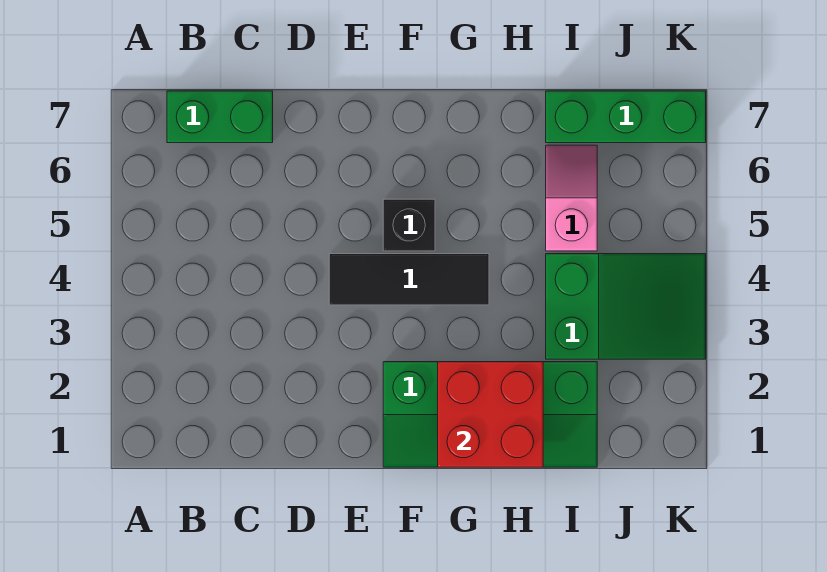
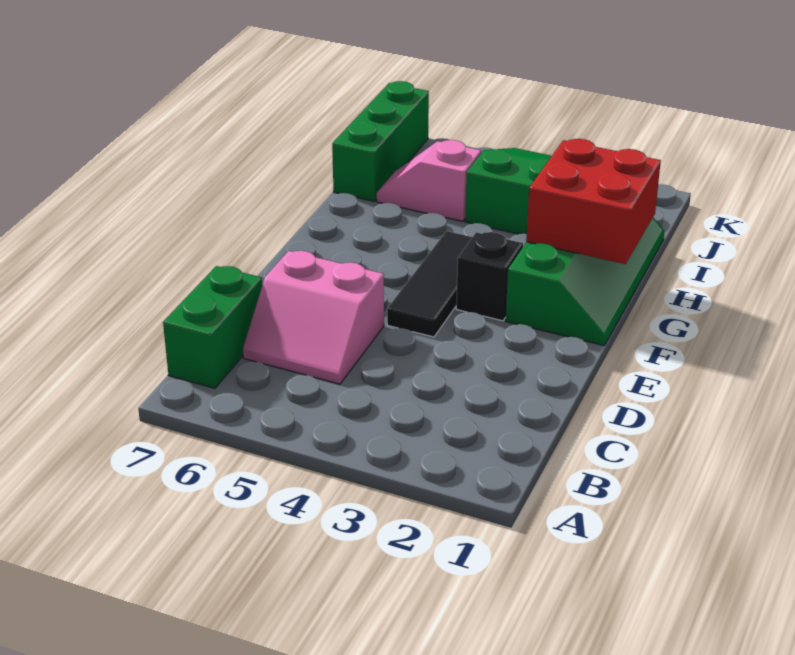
none -> pink 2x2 slope [243,251,384,384]
black 1x1 brick [383,199,435,251] -> black 1x1 brick moved to [456,232,523,321]

